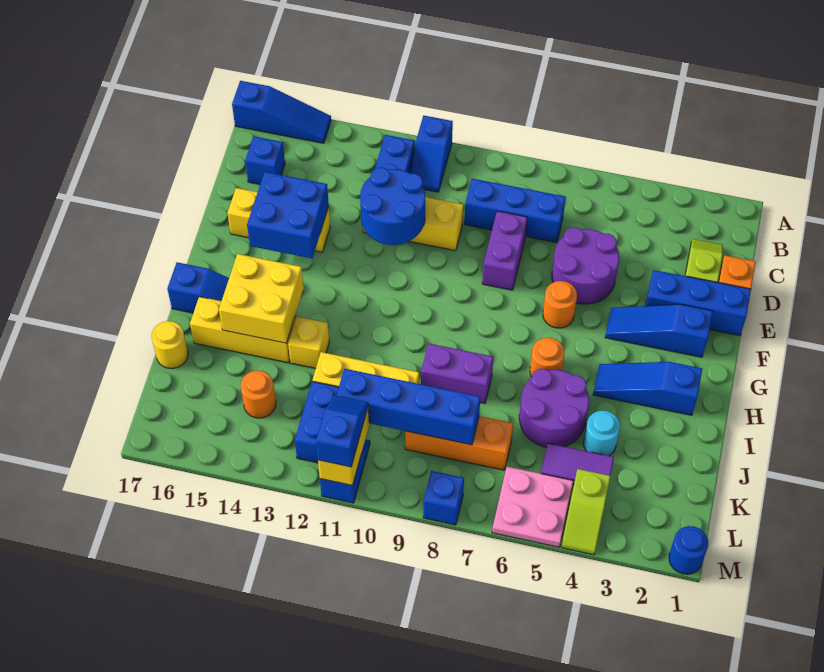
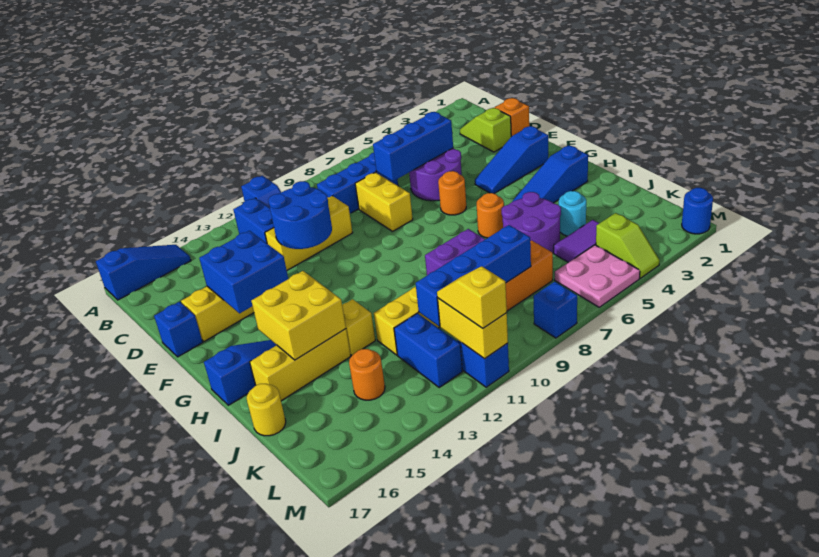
blue 1x1 brick [245,136,285,184] -> blue 1x1 brick moved to [154,302,203,357]
purple 1x2 brick [482,211,527,290] -> yellow 1x2 brick [355,172,413,231]
blue 1x3 brick [646,270,751,336] -> blue 1x3 brick moved to [373,112,453,181]
blue 1x2 slope [316,395,368,467] -> yellow 1x2 slope [437,266,507,328]

